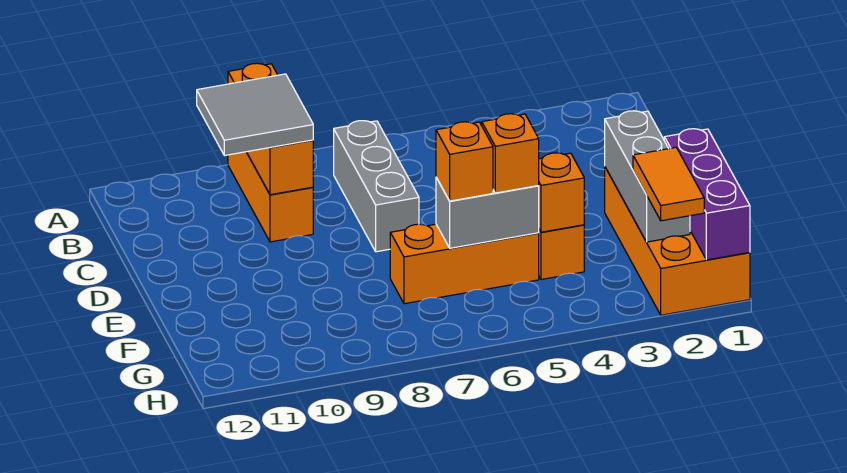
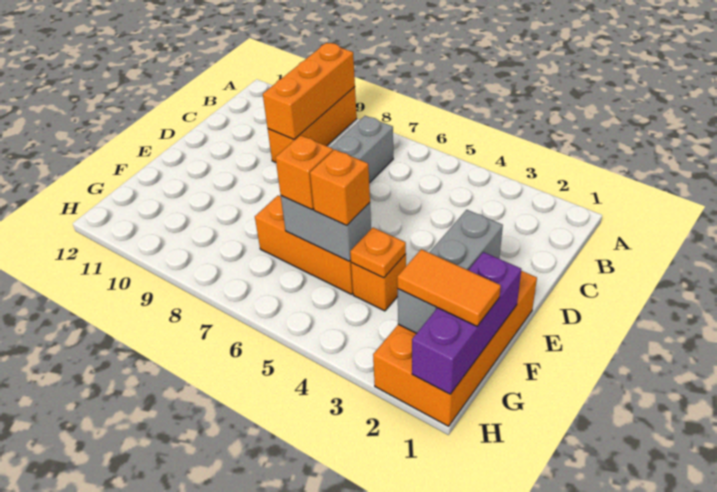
grey 2x2 tile [197,74,313,156] -> none
orange 1x1 brick [539,153,584,232] -> orange 1x1 plate [350,228,406,278]
orange 1x2 tile [633,147,704,221] -> orange 1x2 tile turned to [397,249,501,326]

